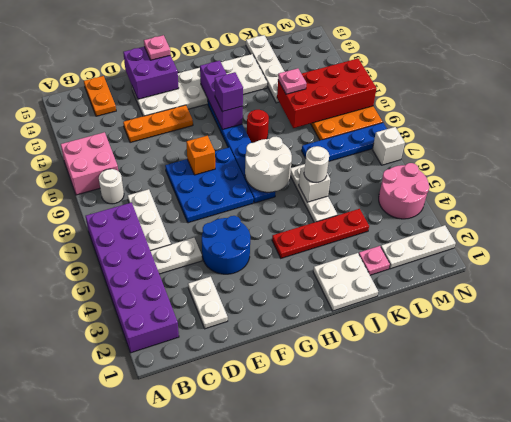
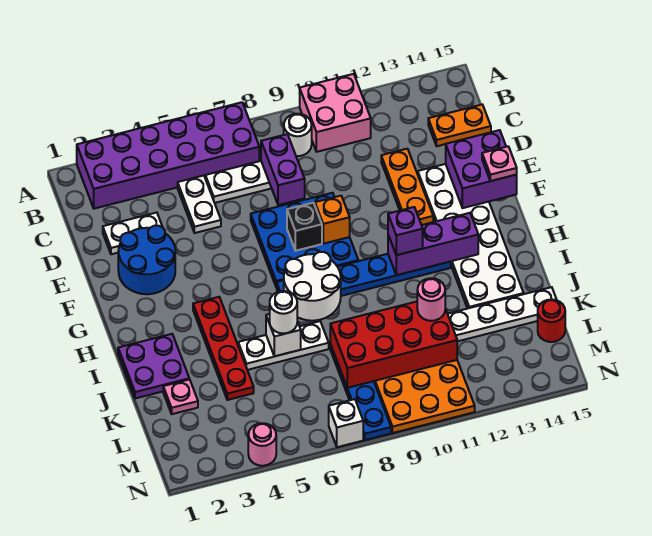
none -> purple 1x2 brick [261,134,305,205]
blue 2x2 round brick [202,216,250,274] -> blue 2x2 round brick moved to [118,226,175,294]
none -> black 1x1 brick [287,203,322,251]
white 2x2 plate [313,253,378,311] -> purple 2x2 plate [118,334,189,399]
red 1x1 round brick [247,110,269,143] -> red 1x1 round brick moved to [538,299,565,342]
red 2x4 brick [277,59,377,128] -> red 2x4 brick turned to [330,302,457,388]
pink 1x1 plate [278,68,307,94] -> pink 1x1 round brick [417,278,445,321]
white 1x3 plate [381,225,456,269] -> none
pink 2x2 round brick [379,163,429,219] -> pink 1x1 round brick [248,423,276,466]

